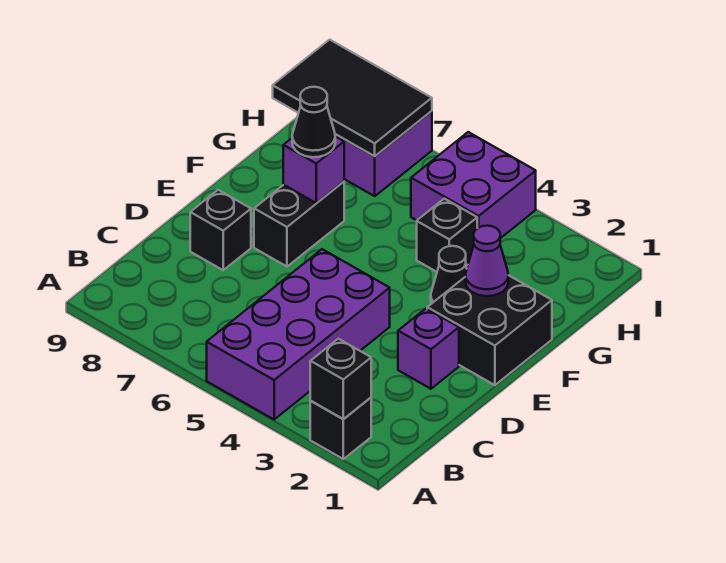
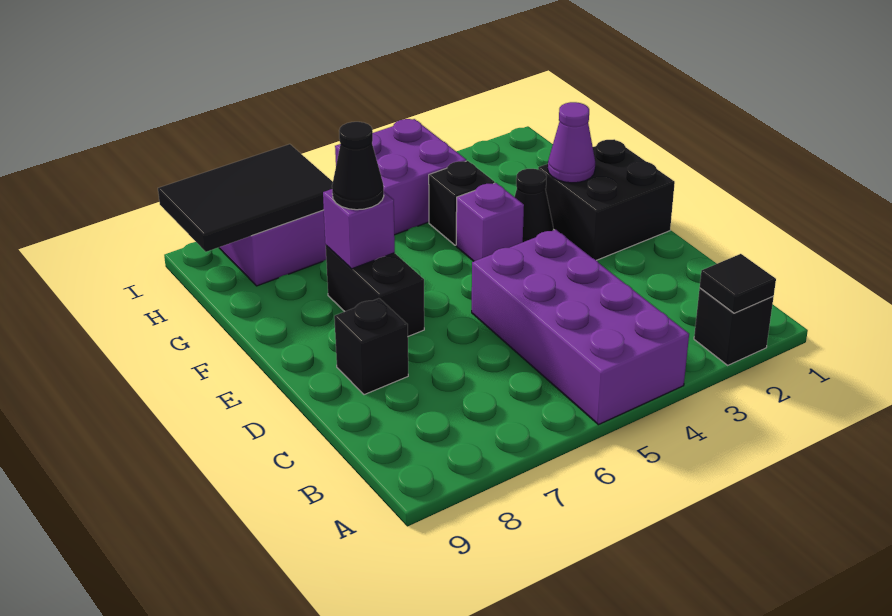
black 1x1 brick [310,339,371,419] -> black 1x1 tile [700,254,776,313]
purple 1x1 brick [398,309,459,389] -> purple 1x1 brick moved to [456,183,524,261]

